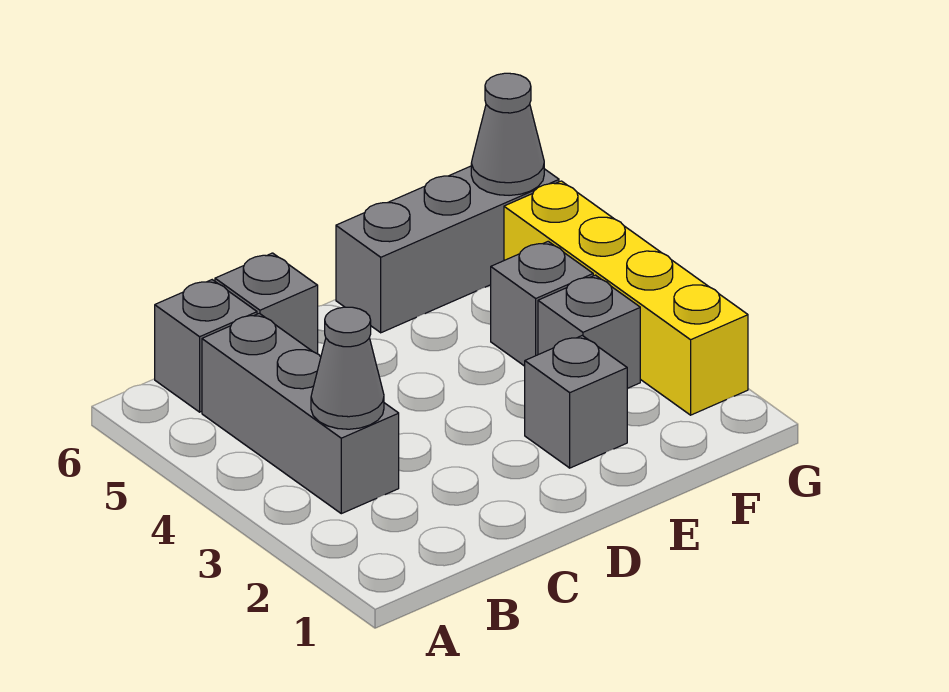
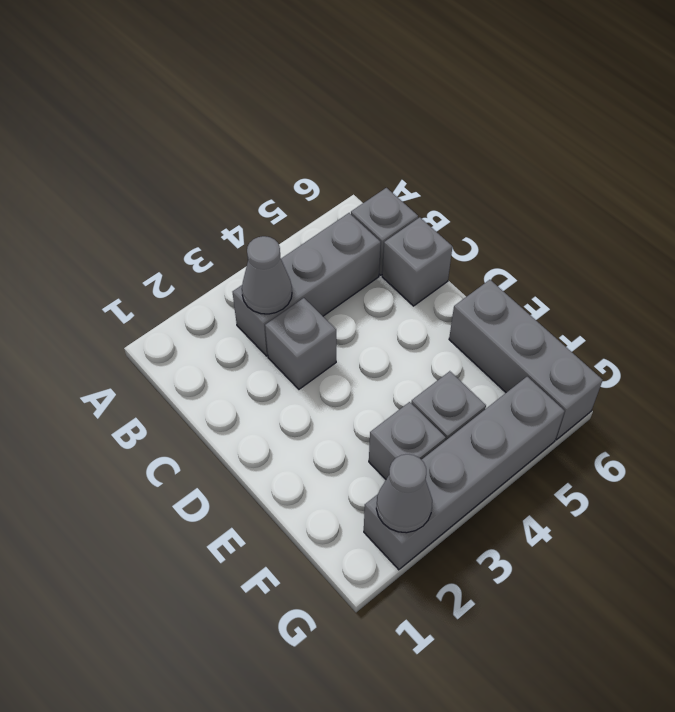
grey 1x1 brick [525,336,628,468] -> grey 1x1 brick moved to [265,298,336,389]
yellow 1x4 brick [504,181,748,415] -> grey 1x4 brick [364,377,565,570]
grey 1x1 cone [471,73,544,195] -> grey 1x1 cone moved to [376,454,432,533]

